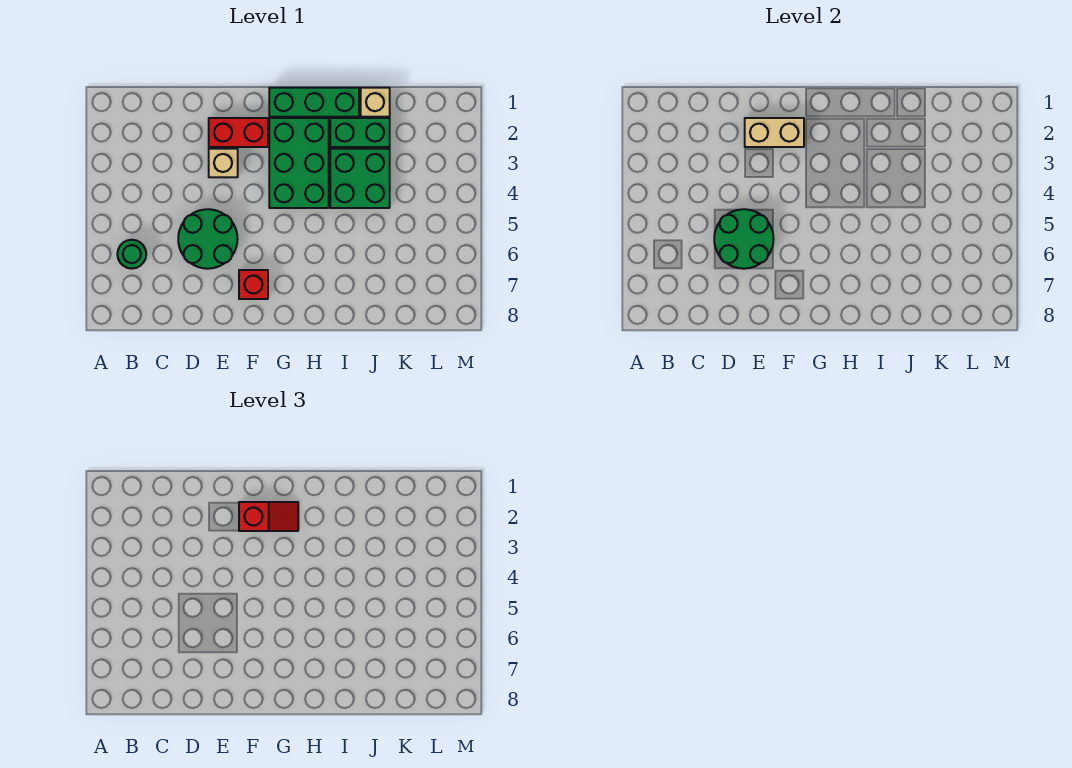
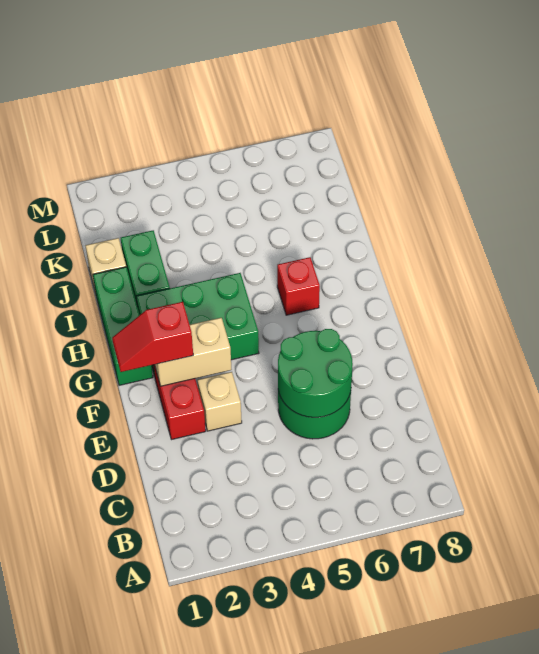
green 1x1 round brick [117,240,146,269] -> none
tan 1x2 brick [745,118,804,147] -> tan 1x2 brick turned to [155,318,232,386]
red 1x2 slope [239,502,298,531] -> red 1x2 slope turned to [112,302,193,372]
red 1x1 brick [239,270,268,299] -> red 1x1 brick moved to [277,257,320,315]
green 2x2 brick [330,149,390,208] -> none

